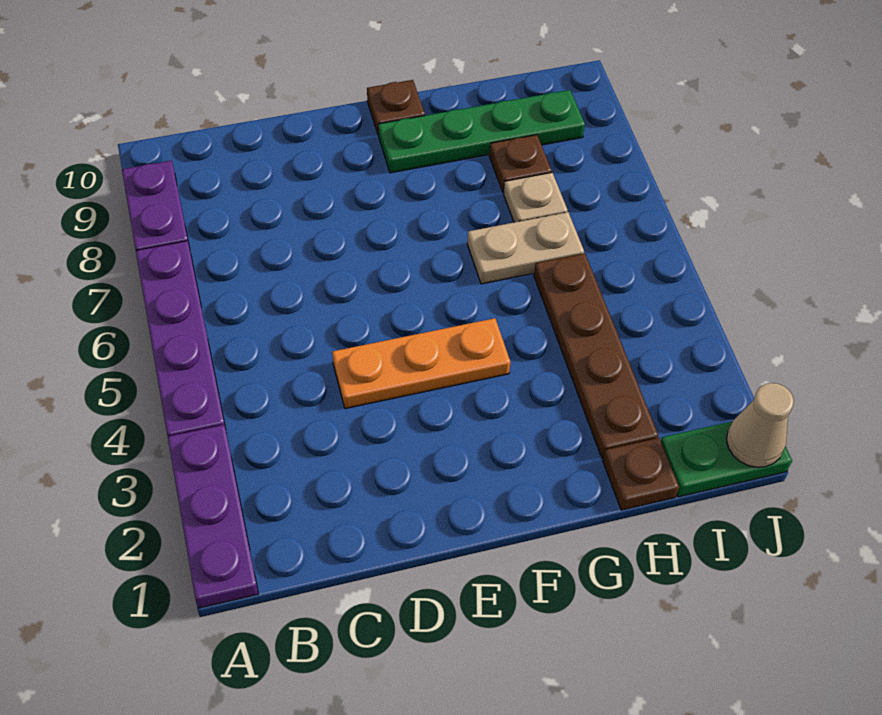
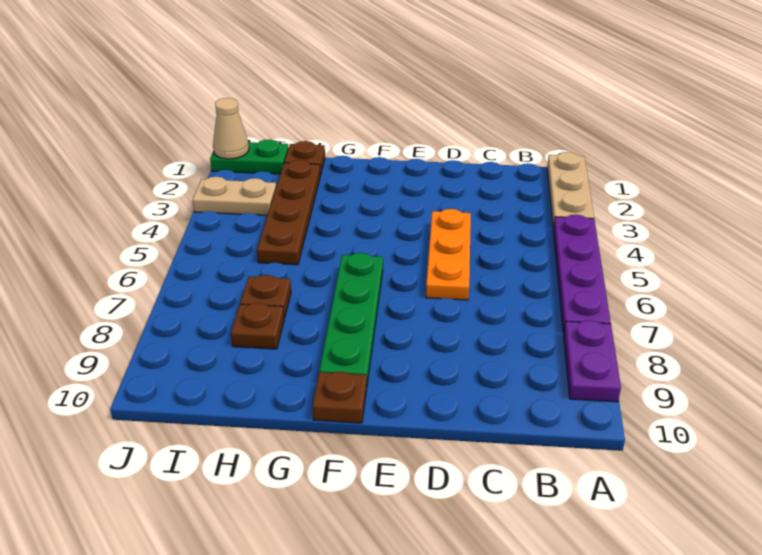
purple 1x3 plate [168,425,259,608] -> tan 1x3 plate [547,152,594,228]
orange 1x3 plate [332,318,511,409] -> orange 1x3 plate turned to [426,209,471,300]
green 1x4 plate [378,90,585,173] -> green 1x4 plate turned to [319,253,383,383]
tan 1x2 plate [467,212,584,284] -> tan 1x2 plate moved to [193,177,276,215]
tan 1x1 plate [504,173,568,222] -> brown 1x1 plate [240,275,291,319]

